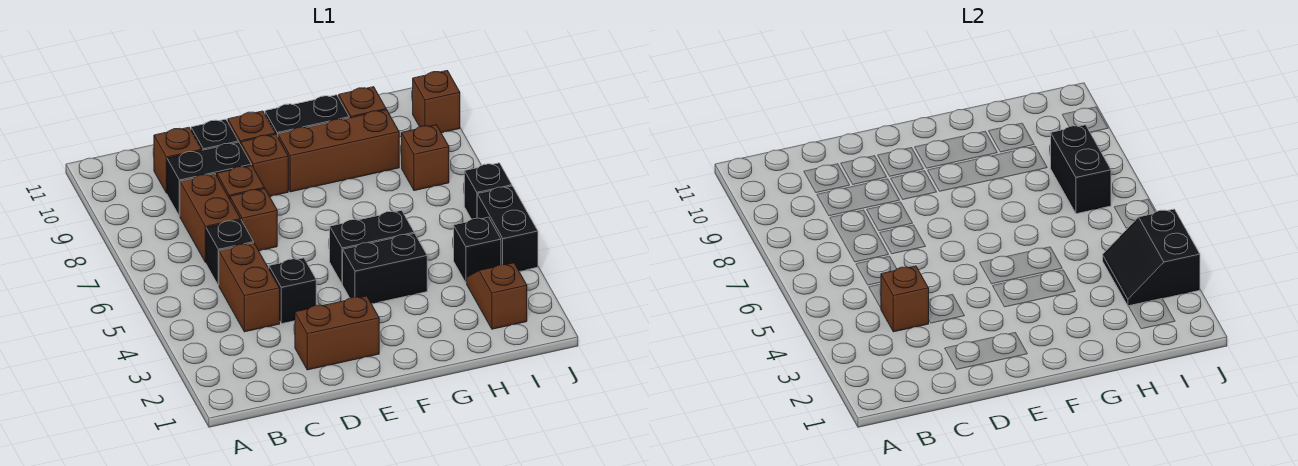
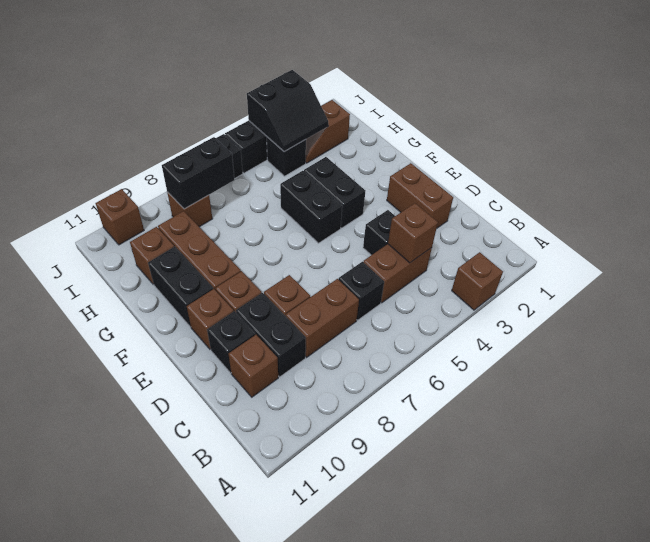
brown 1x1 brick [230,189,277,251] -> brown 1x1 brick moved to [452,252,503,310]

